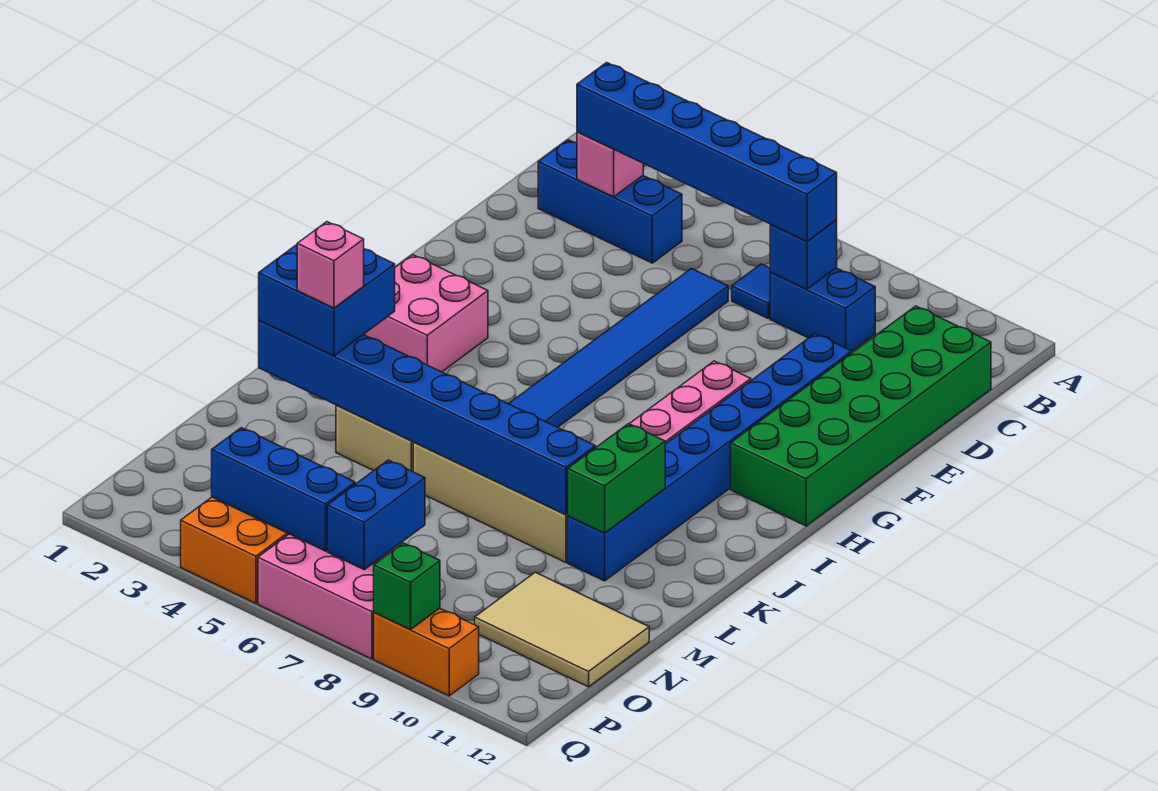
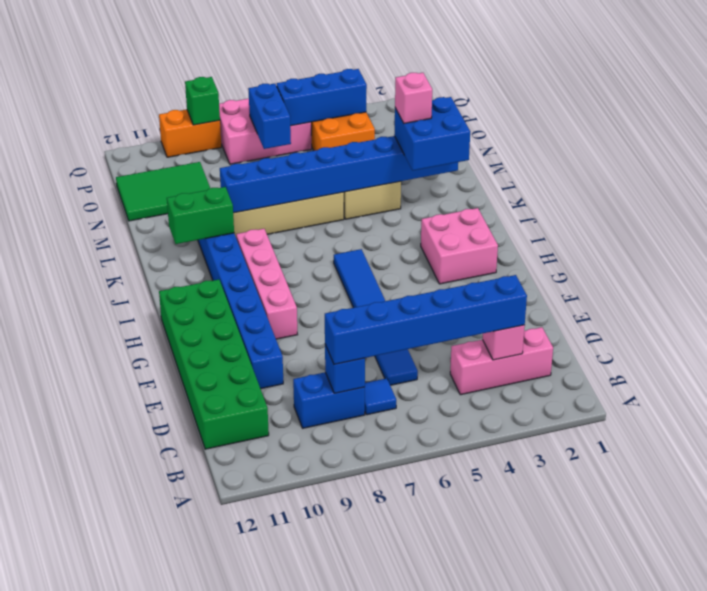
blue 1x3 brick [538,140,682,263] -> pink 1x3 brick [450,327,553,395]
green 1x2 brick [568,424,665,533] -> green 1x2 brick turned to [167,187,234,244]
tan 2x3 tile [475,572,649,687] -> green 2x3 tile [116,162,210,221]

